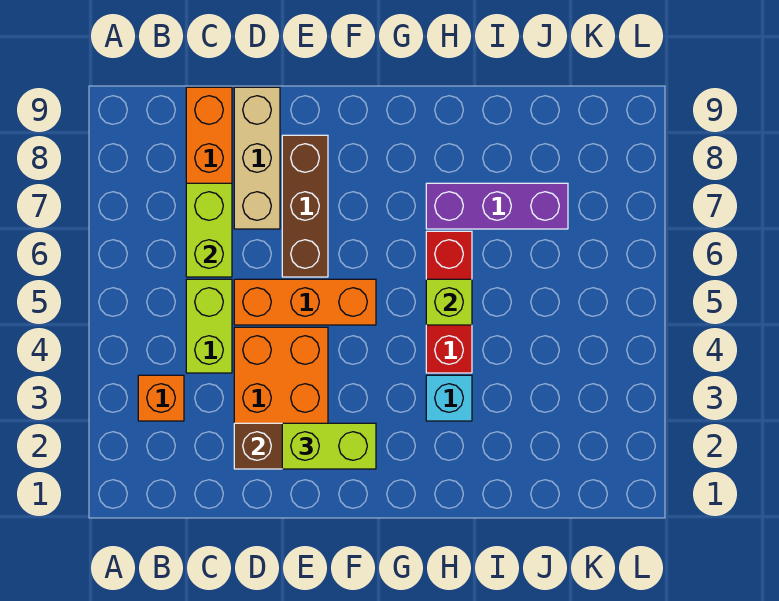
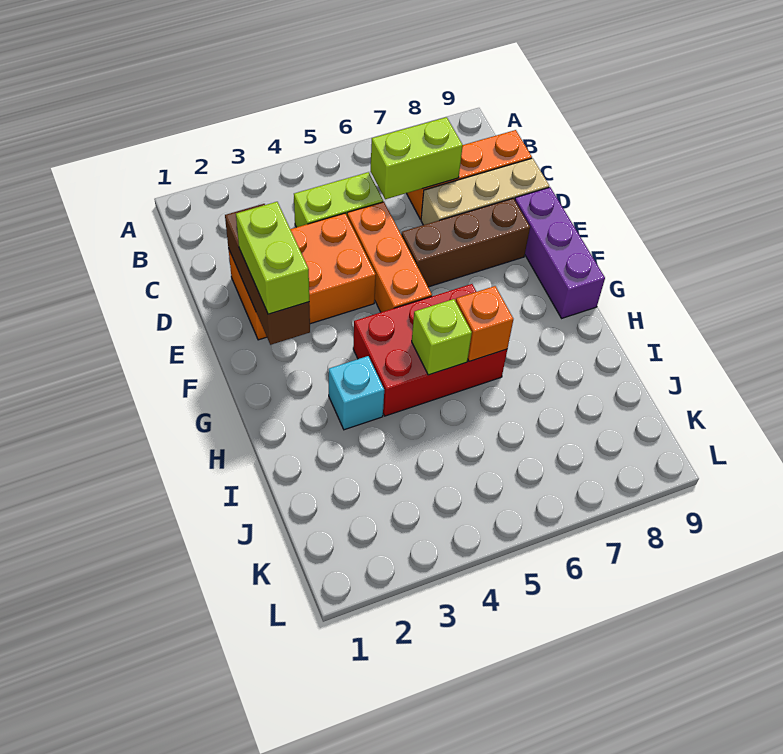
orange 1x1 brick [138,375,184,421] -> orange 1x1 brick moved to [456,286,513,362]
red 1x3 brick [426,231,472,373] -> red 2x3 brick [353,284,507,416]
purple 1x3 brick [426,183,568,229] -> purple 1x3 brick moved to [515,187,605,318]

